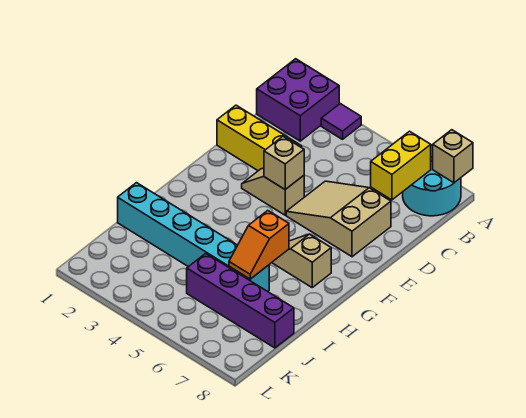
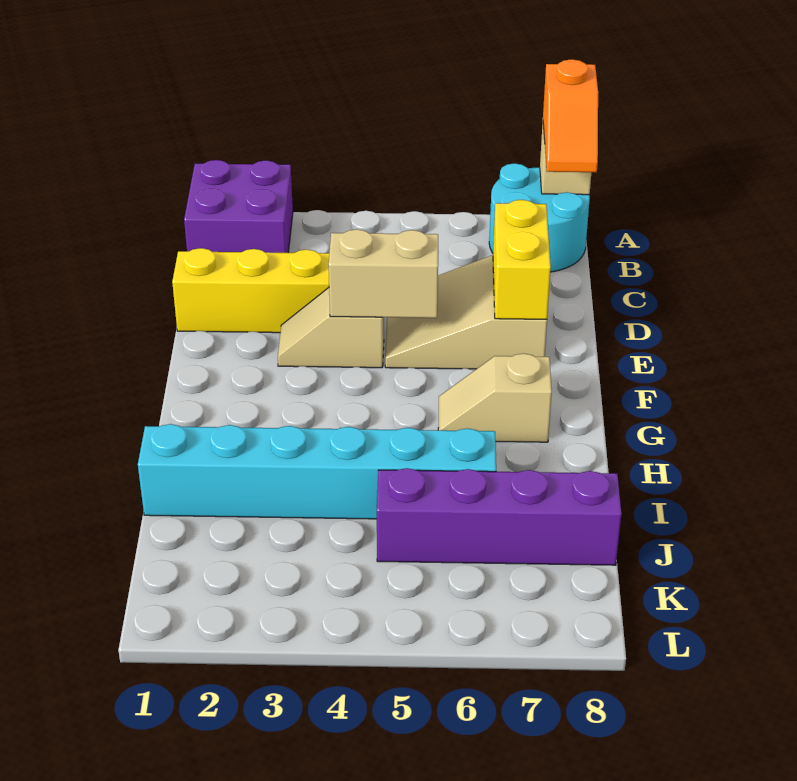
purple 1x1 tile [321,104,361,139] -> none
yellow 1x2 brick [371,131,431,200] -> yellow 1x2 brick moved to [493,200,551,319]
tan 1x1 brick [264,137,304,189] -> tan 1x2 brick [329,229,438,318]
orange 1x2 slope [229,211,289,279] -> orange 1x2 slope moved to [543,59,598,172]

